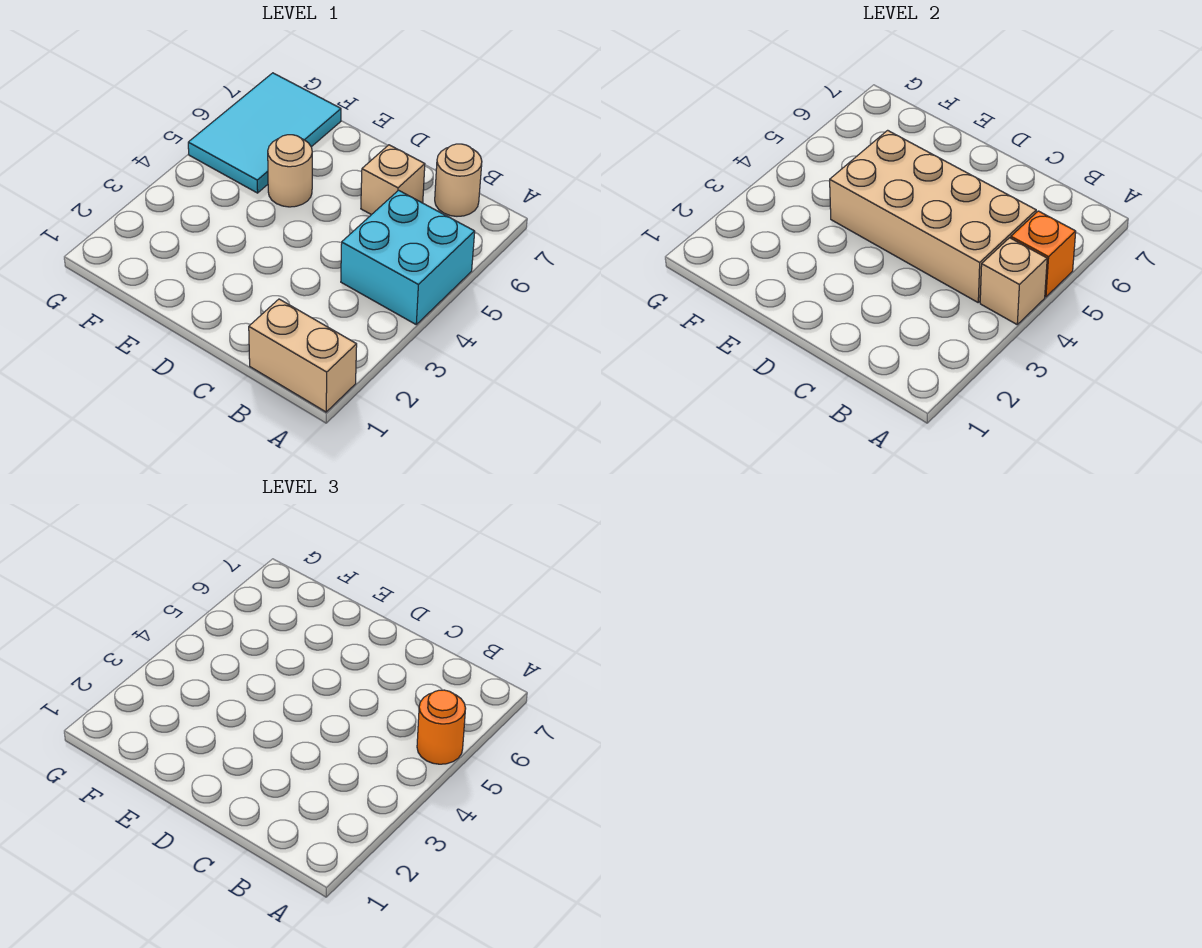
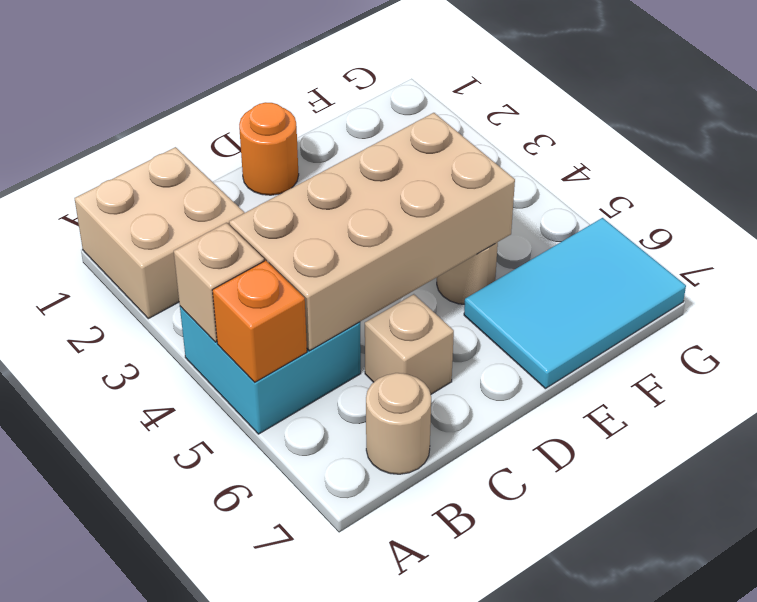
tan 1x2 brick [249,299,357,412] -> tan 2x2 brick [75,147,244,319]
orange 1x1 round brick [417,690,466,764] -> orange 1x1 round brick moved to [239,102,299,195]
cyan 2x3 tile [188,73,341,193] -> cyan 2x3 tile turned to [464,218,686,389]

